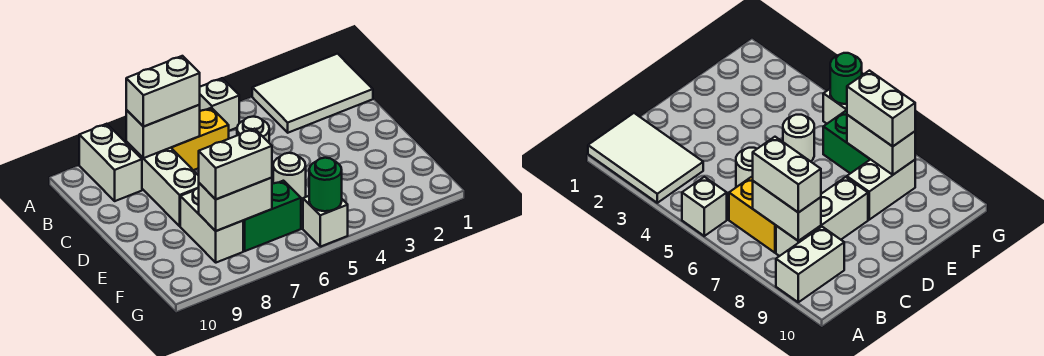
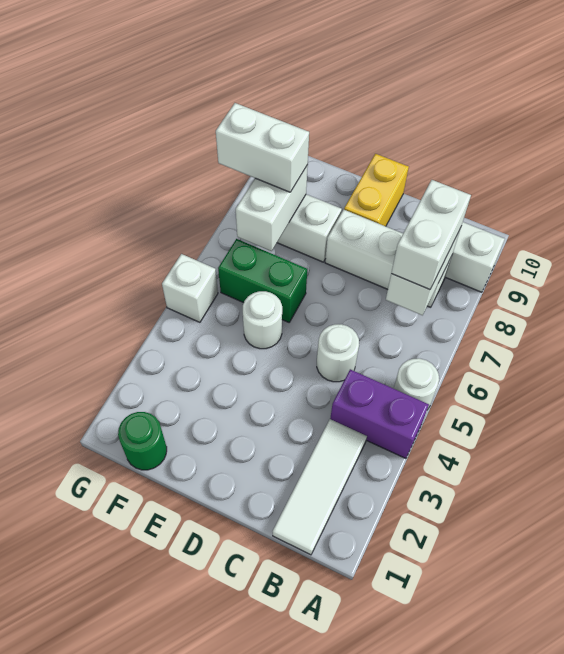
white 2x3 tile [252,54,373,133] -> white 1x3 tile [273,419,367,555]
none -> purple 1x2 brick [330,369,429,458]
white 1x1 brick [200,78,239,131] -> white 1x1 round brick [394,358,439,410]
yellow 1x2 brick [171,108,229,170] -> yellow 1x2 brick moved to [344,154,409,226]
green 1x2 brick [243,181,301,251] -> green 1x2 brick turned to [218,239,307,322]
white 1x2 brick [199,129,272,199] -> white 1x2 brick turned to [216,103,309,192]
green 1x1 round brick [309,158,342,211] -> green 1x1 round brick moved to [118,412,167,470]

